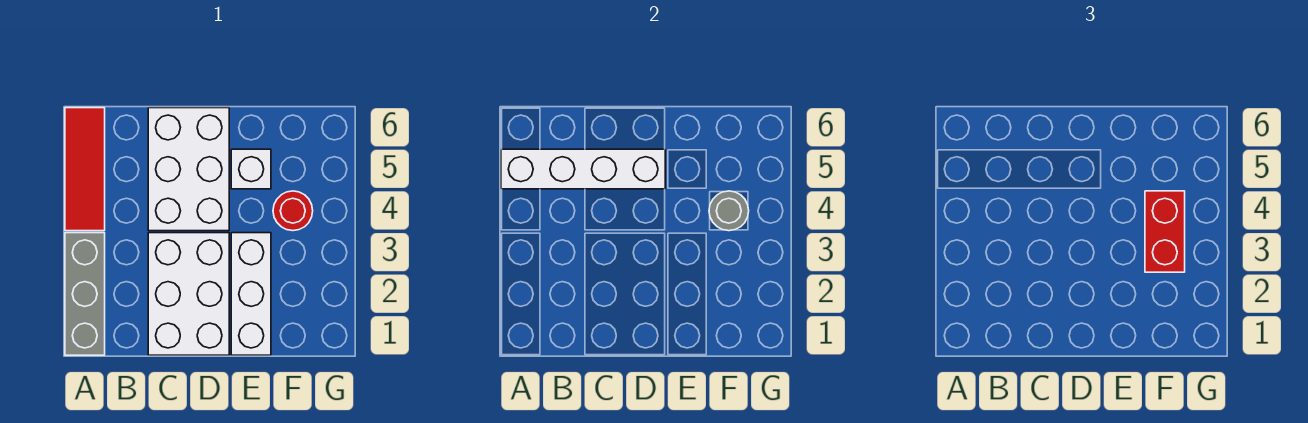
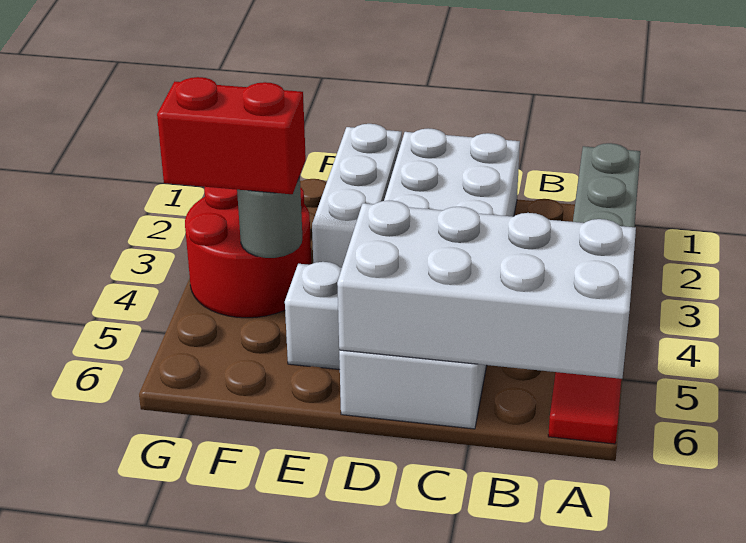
white 1x4 brick [501,149,665,189] -> white 2x4 brick [337,201,636,379]
red 1x2 brick [1145,191,1185,272] -> red 1x2 brick turned to [157,77,306,194]
red 1x1 round brick [273,191,313,231] -> red 2x2 round brick [185,187,311,318]

